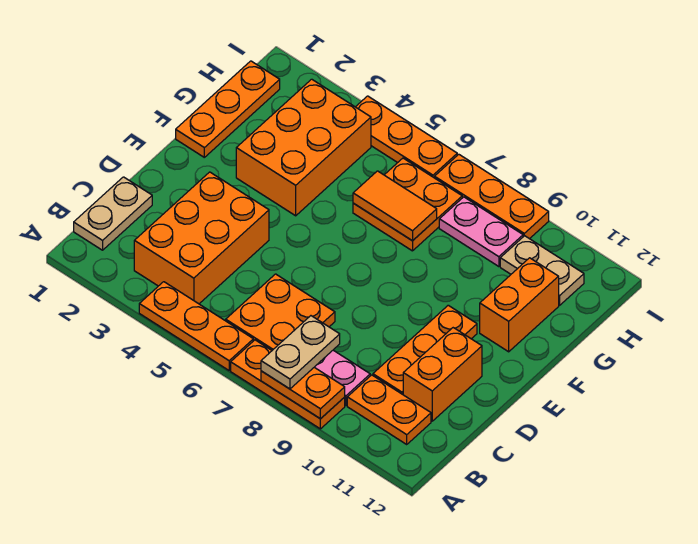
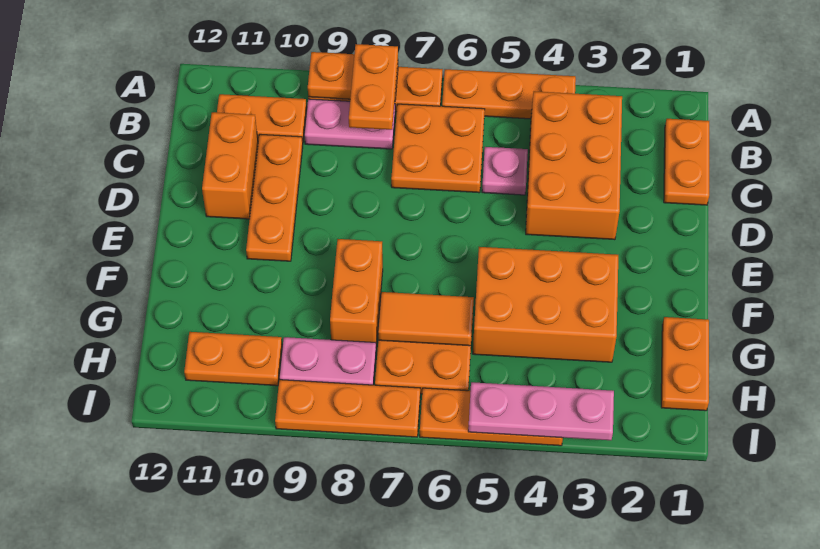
tan 1x2 plate [261,316,340,389] -> orange 1x2 plate [349,44,398,130]
tan 1x2 plate [74,177,152,250] -> orange 1x2 plate [664,119,709,205]
none -> pink 1x1 plate [482,147,528,195]
orange 1x3 plate [176,61,280,157] -> orange 1x2 plate [661,317,709,411]
orange 2x3 brick [236,79,371,216] -> orange 2x3 brick turned to [473,247,618,362]
orange 1x2 brick [480,258,559,352] -> orange 1x2 brick moved to [330,239,383,347]
tan 1x2 plate [500,236,584,305] -> orange 1x2 plate [184,332,282,386]
none -> pink 1x3 plate [468,382,614,440]

